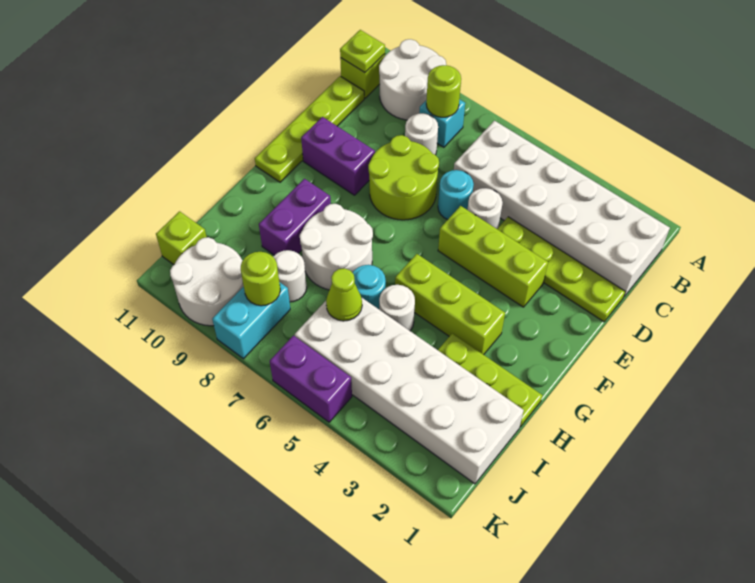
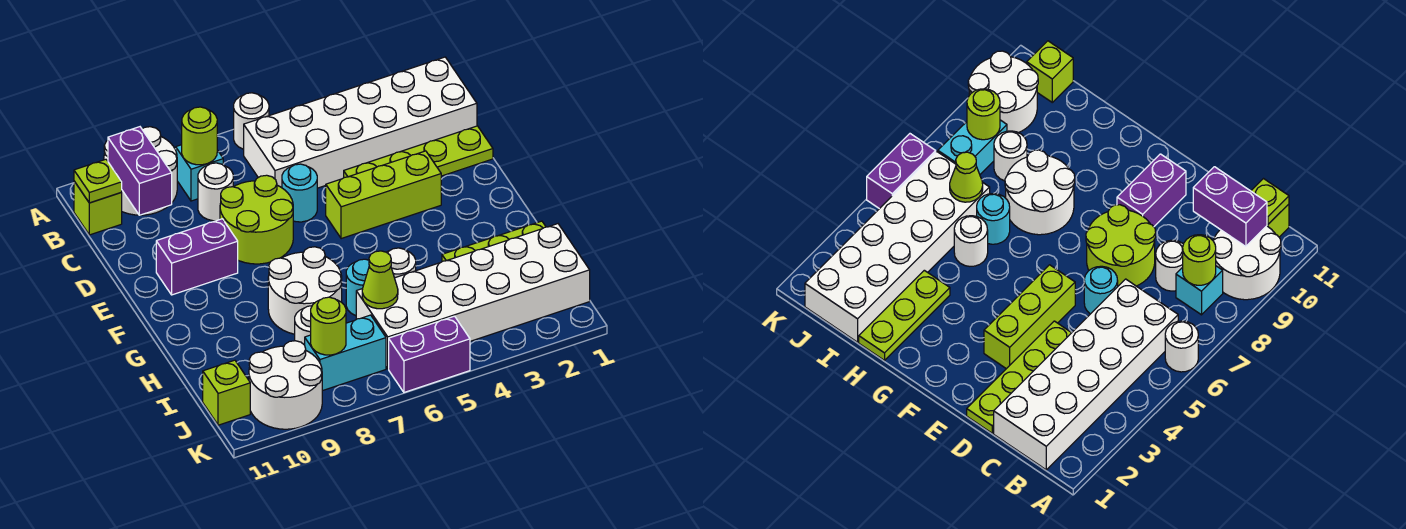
lime 1x4 plate [255,76,364,182] -> none
white 1x1 round brick [468,188,503,229] -> white 1x1 round brick moved to [234,93,269,149]
lime 1x3 brick [395,254,505,355] -> none
purple 1x2 brick [259,179,331,255] -> purple 1x2 brick moved to [108,127,172,215]
cyan 1x2 brick [212,282,290,359] -> cyan 1x2 brick turned to [305,315,386,391]

